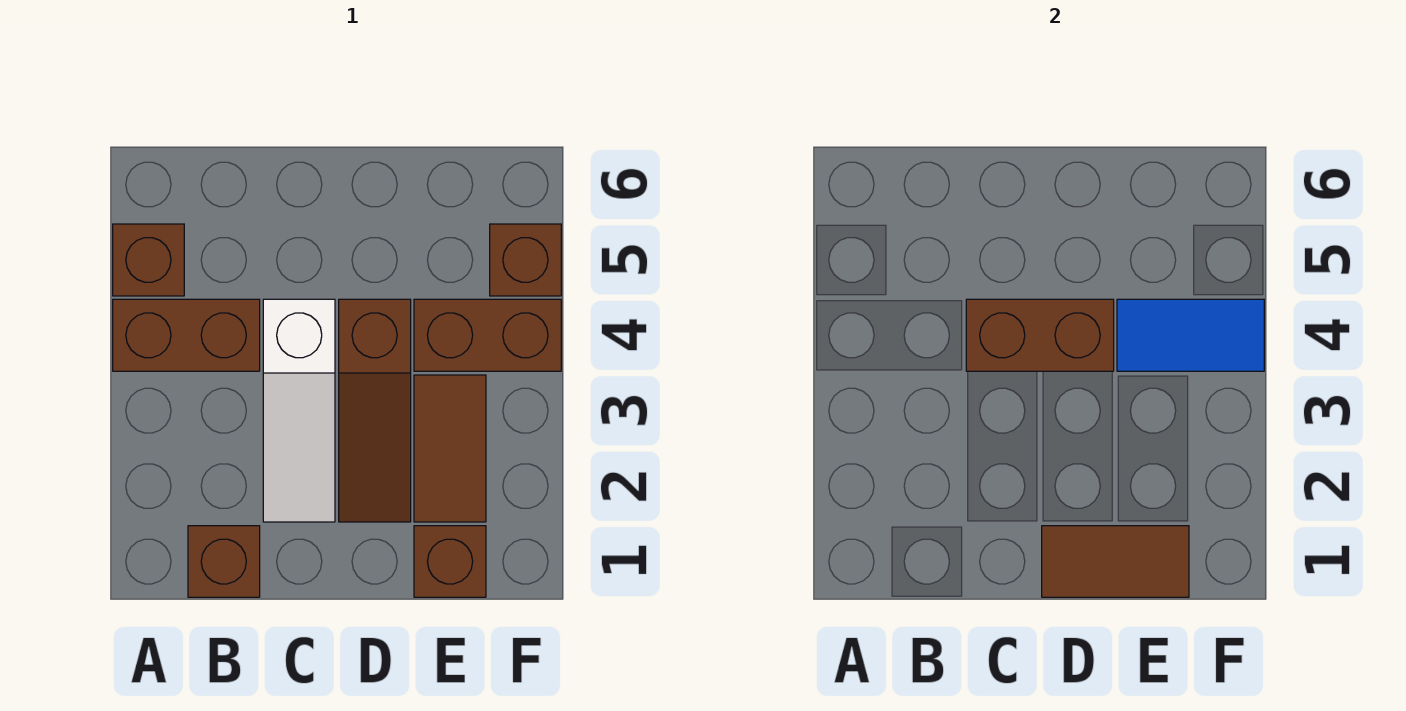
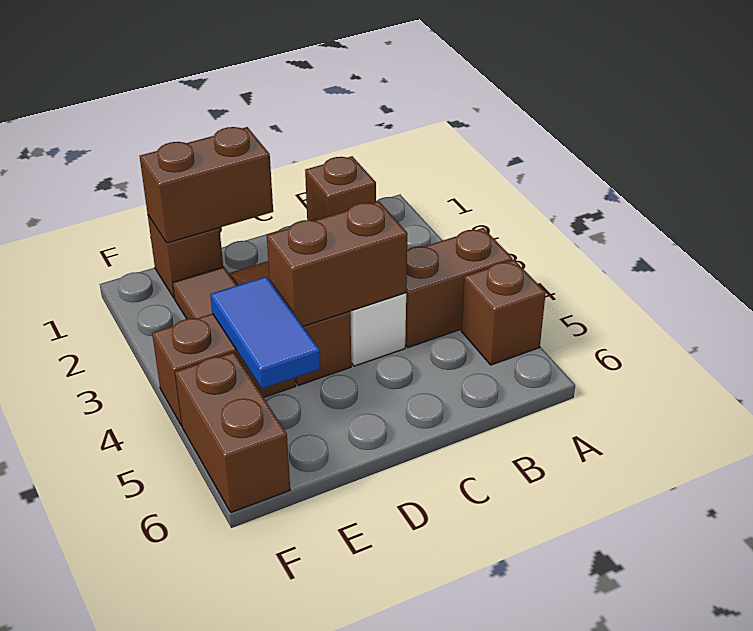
brown 1x2 tile [1042,526,1189,597] -> brown 1x2 brick [140,127,273,243]
blue 1x2 tile [1117,299,1264,371] -> blue 1x2 tile turned to [210,277,320,389]
brown 1x1 brick [490,224,561,296] -> brown 1x2 brick [175,352,290,513]

